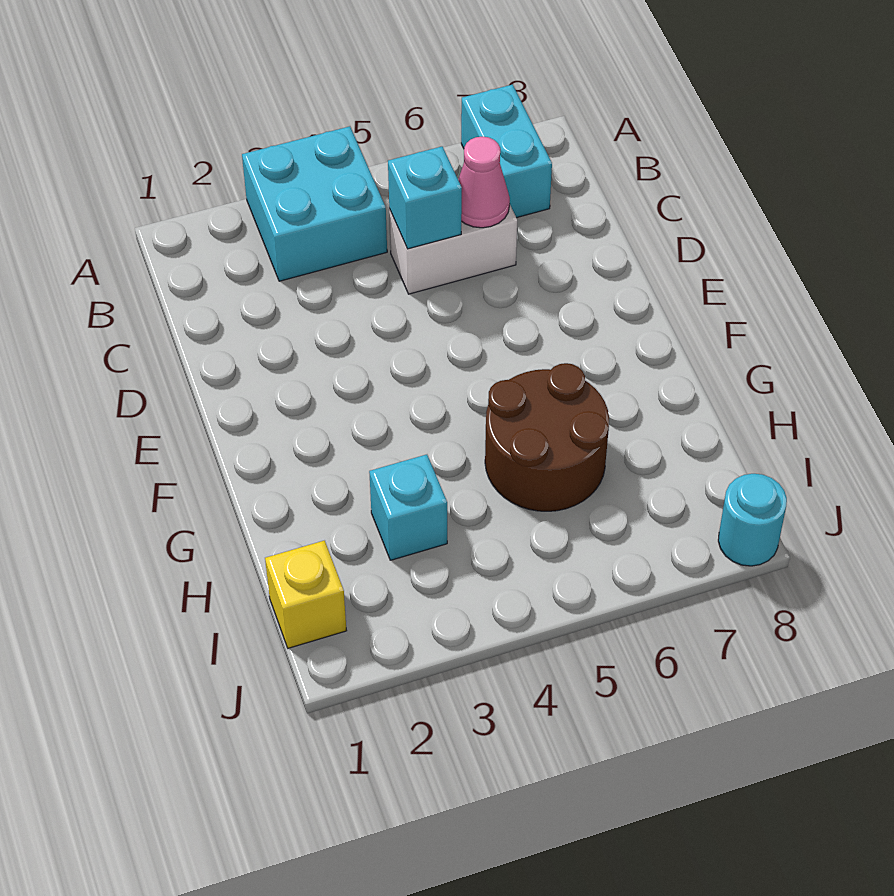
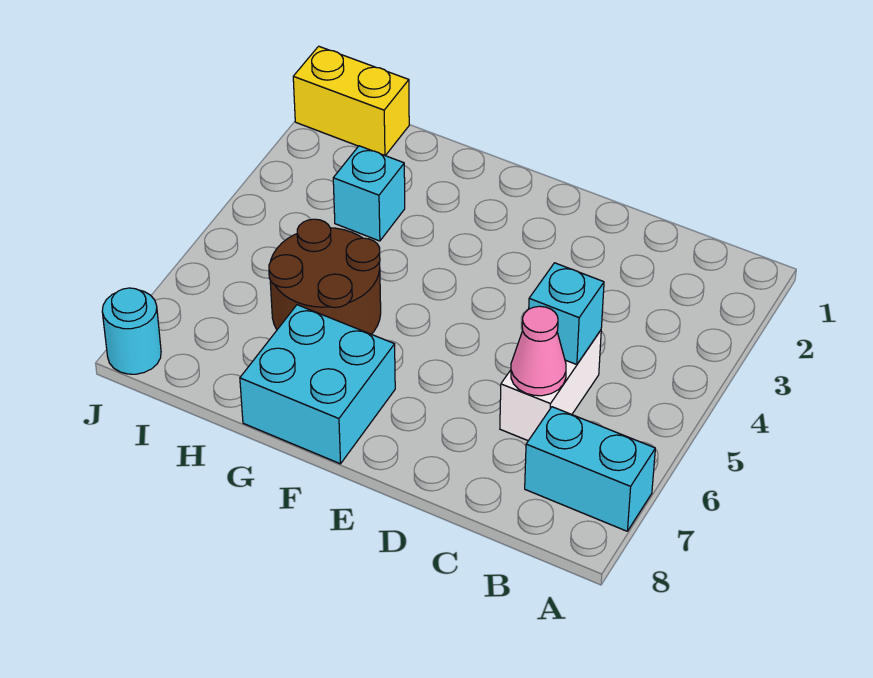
cyan 2x2 brick [242,126,387,281] -> cyan 2x2 brick moved to [240,305,395,464]
yellow 1x1 brick [265,541,347,648] -> yellow 1x2 brick [293,46,409,156]

